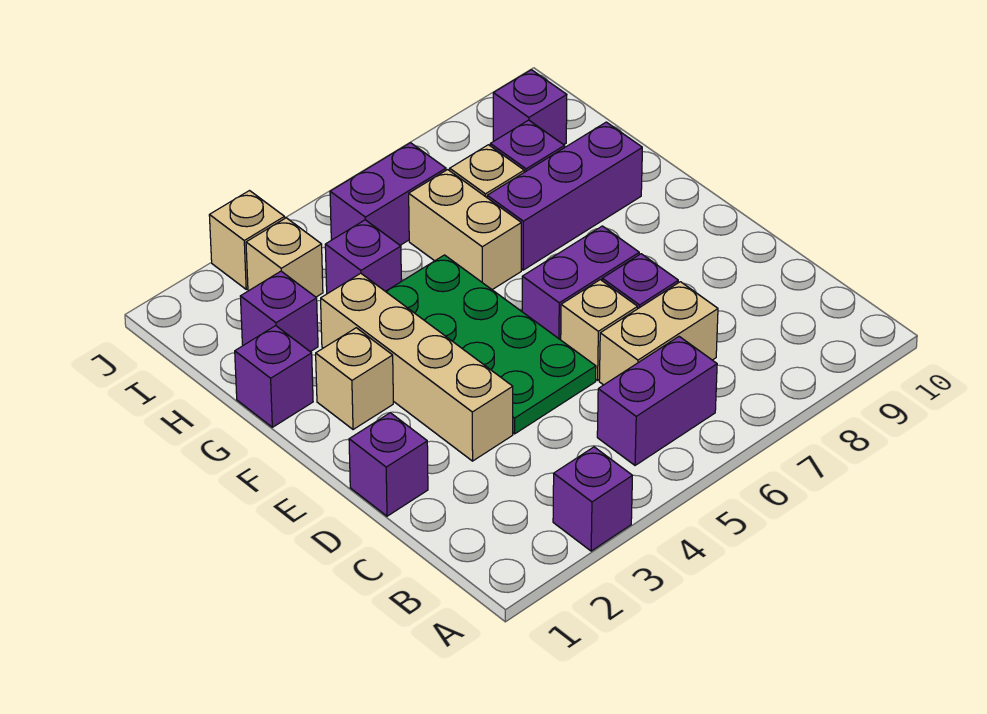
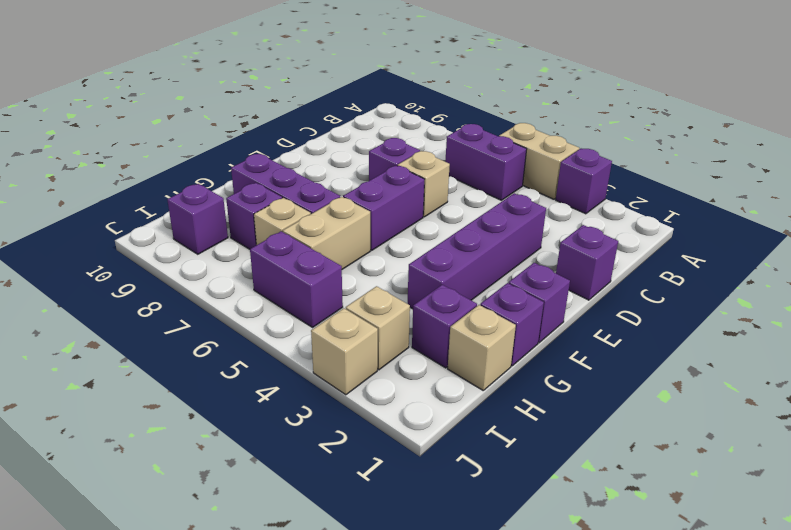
tan 1x2 brick [599,282,718,385] -> tan 1x2 brick moved to [499,123,579,199]
tan 1x4 brick [321,273,513,461] -> purple 1x4 brick [408,193,546,309]
green 2x4 plate [386,255,596,434] -> none
purple 1x2 brick [522,226,639,340] -> purple 1x2 brick turned to [343,166,424,250]
tan 1x1 brick [316,328,393,430] -> tan 1x1 brick moved to [448,305,516,390]
purple 1x1 brick [325,220,401,294] -> purple 1x1 brick moved to [509,263,570,343]

